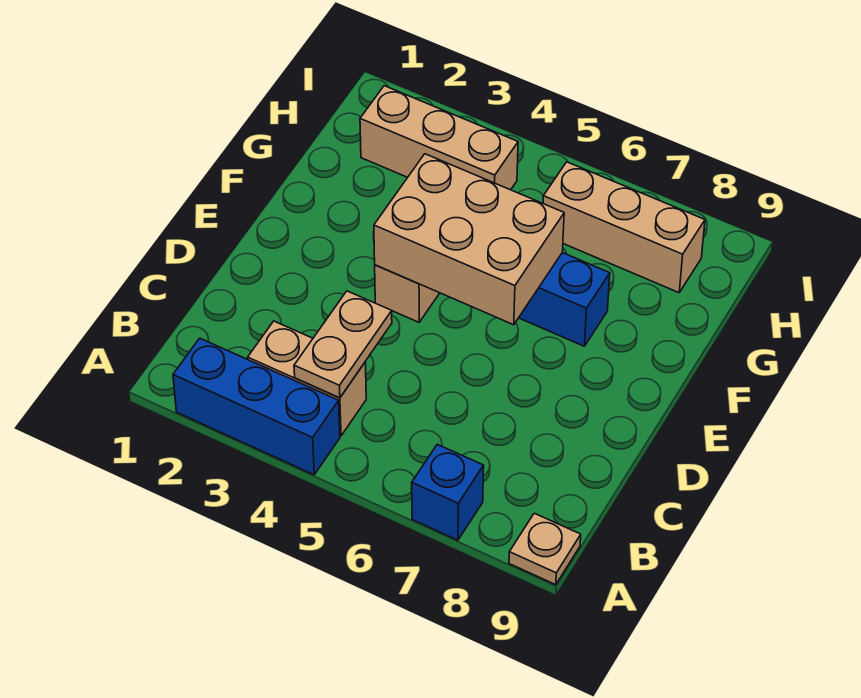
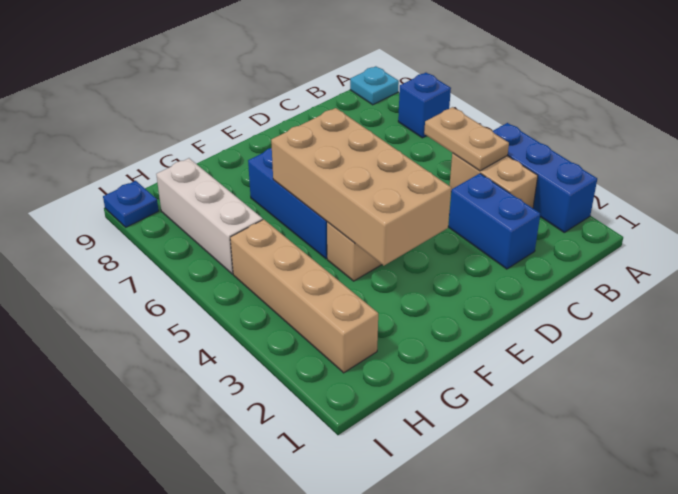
tan 1x1 plate [509,513,581,585] -> cyan 1x1 plate [350,66,399,105]
tan 1x2 plate [294,291,392,398] -> tan 1x2 plate turned to [424,107,509,171]
none -> blue 1x2 brick [448,173,540,269]
tan 2x3 brick [374,154,564,325] -> tan 2x4 brick [271,108,451,266]
tan 1x3 brick [360,86,518,190] -> tan 1x4 brick [230,219,378,373]
tan 1x3 brick [543,162,705,293] -> white 1x3 brick [156,158,263,274]
none -> blue 1x1 plate [103,181,159,227]

